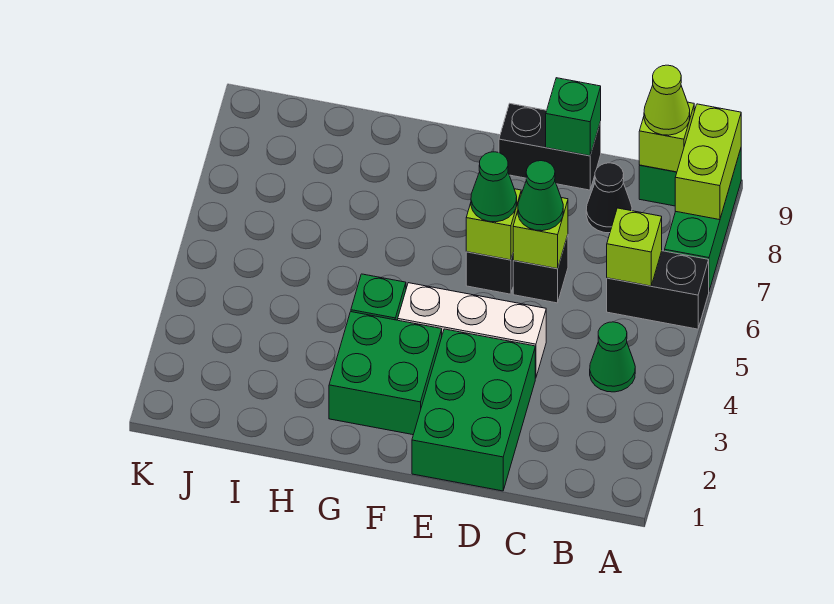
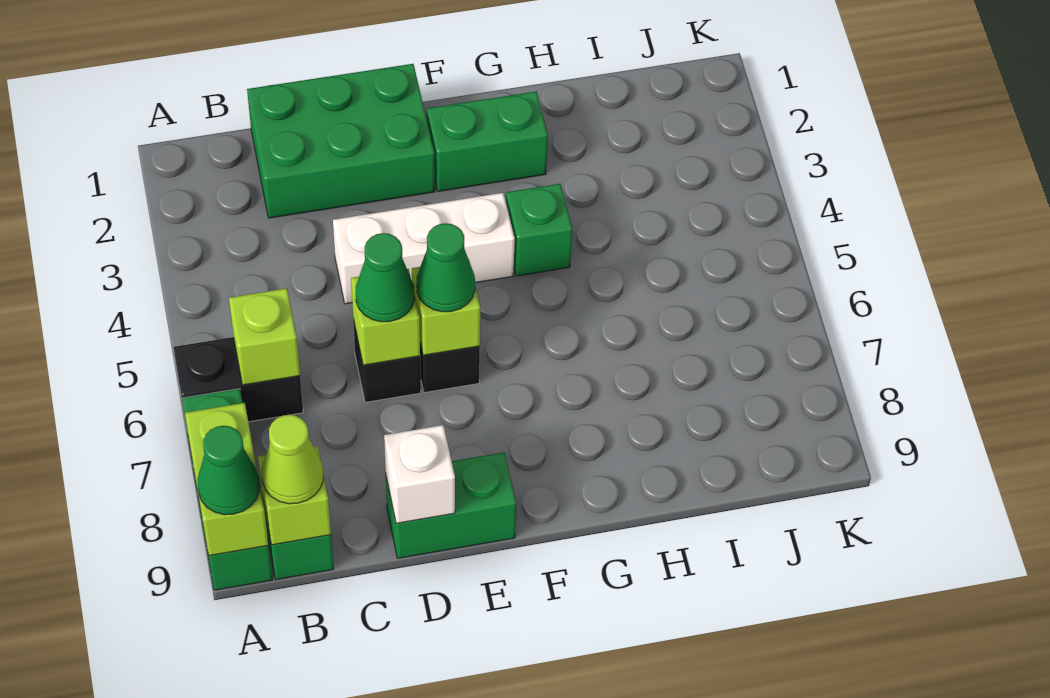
green 1x1 cone [590,322,635,392] -> green 1x1 cone moved to [198,426,259,515]
black 1x1 cone [586,163,632,233] -> none
green 2x3 brick [412,329,535,491] -> green 2x3 brick turned to [247,64,435,218]
black 1x2 brick [499,104,601,190] -> green 1x2 brick [386,452,516,558]
green 1x1 brick [546,78,601,156] -> white 1x1 brick [384,425,455,523]
green 2x2 brick [329,312,442,435] -> green 1x2 brick [427,92,548,191]

